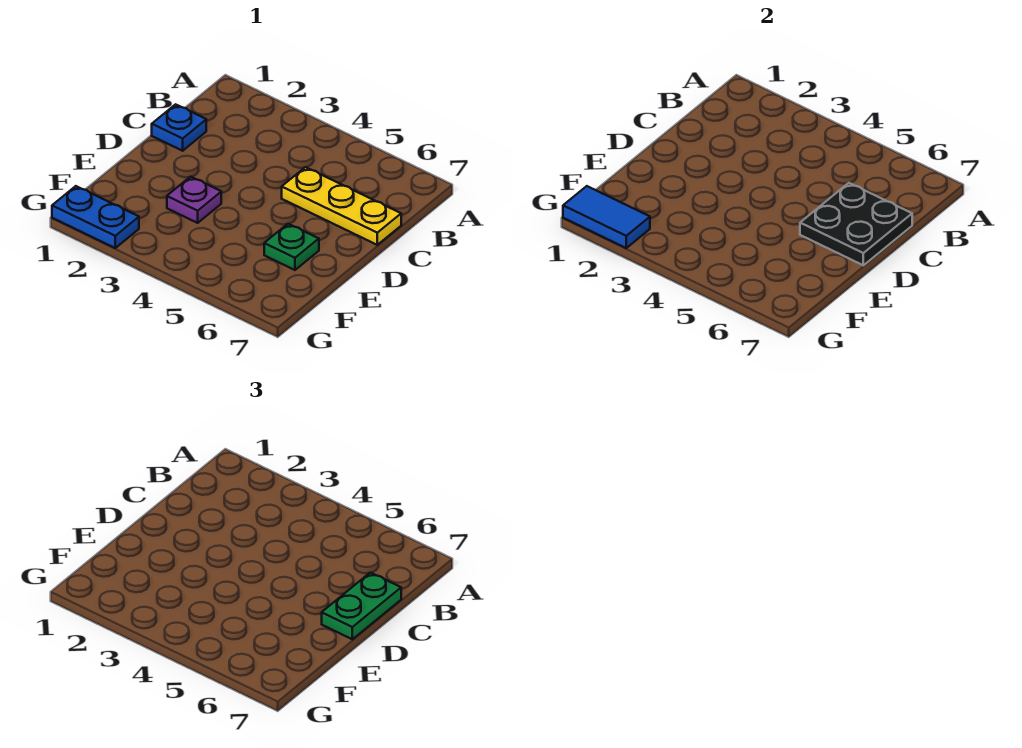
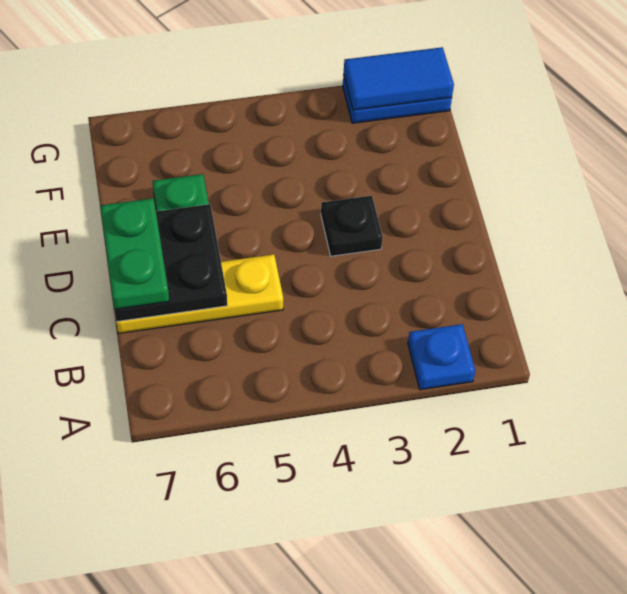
blue 1x1 plate [152,104,206,151] -> blue 1x1 plate moved to [408,324,475,390]
none -> black 1x1 plate [321,196,383,256]
purple 1x1 plate [167,177,221,223] -> none

